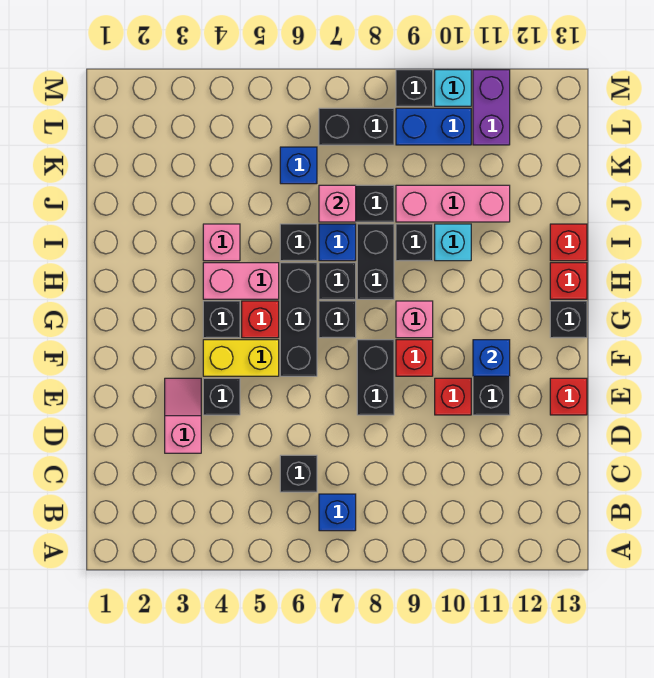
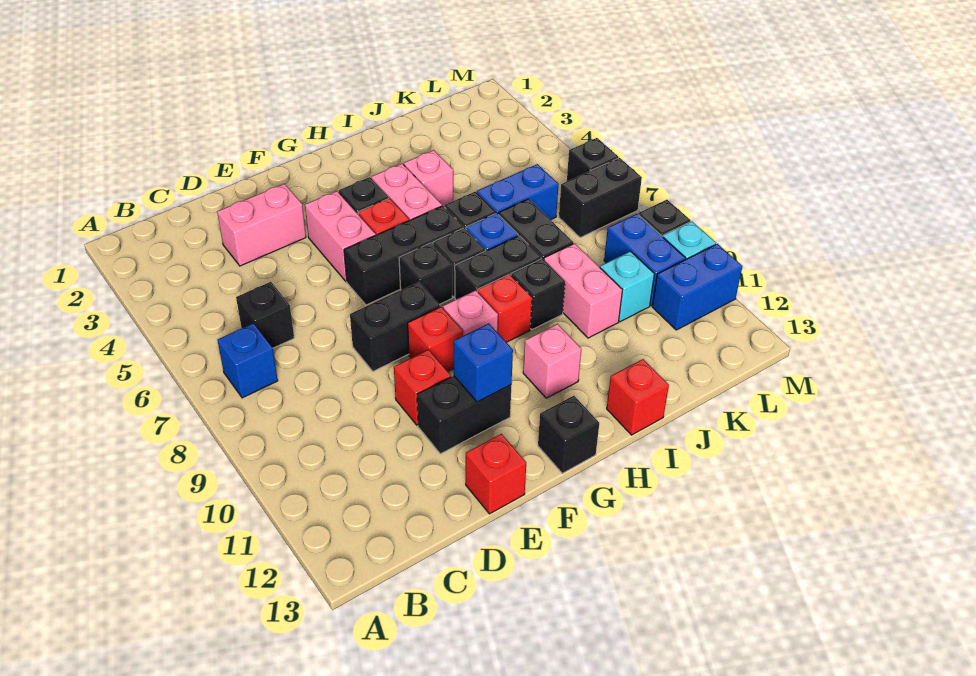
pink 1x2 slope [165,378,201,453] -> pink 1x2 brick [217,184,306,266]
black 1x1 brick [203,378,240,415] -> black 1x1 brick moved to [567,138,619,181]
yellow 1x2 brick [203,340,279,376] -> pink 1x2 brick [305,191,376,281]
red 1x1 brick [550,263,587,299] -> red 1x1 brick moved to [477,274,532,342]
cyan 1x1 brick [435,224,471,261] -> cyan 1x1 brick moved to [600,251,654,322]
pink 1x1 brick [319,185,356,222] -> pink 1x1 brick moved to [523,324,581,398]
pink 1x3 brick [396,185,510,222] -> pink 1x2 brick [544,243,622,338]
blue 1x1 brick [280,147,317,184] -> blue 1x2 brick [477,164,559,220]
black 1x2 brick [319,108,394,145] -> black 1x2 brick turned to [559,158,642,238]
purple 1x2 brick [473,70,510,145] -> blue 1x2 brick [652,244,742,330]

